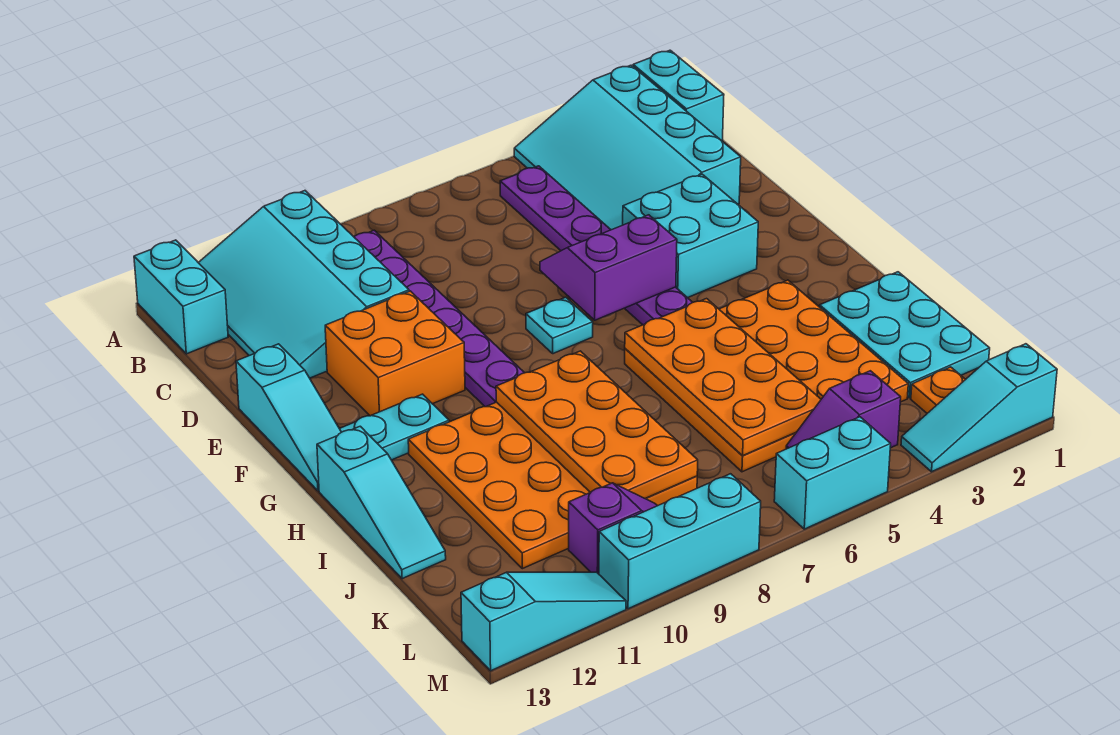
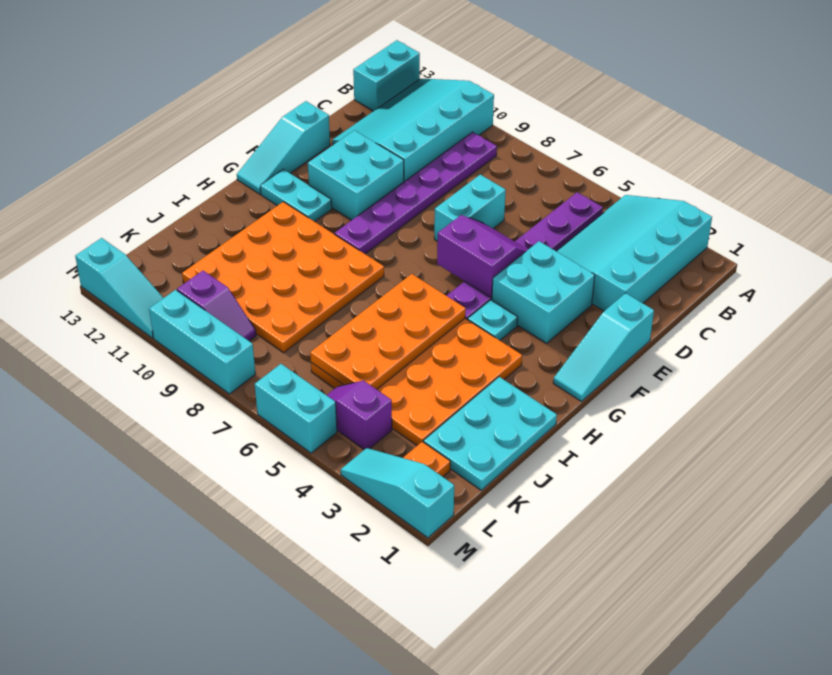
cyan 1x2 brick [633,50,724,141] -> cyan 1x2 brick moved to [434,175,506,241]
orange 2x2 brick [325,291,465,416] -> cyan 2x2 brick [308,130,404,220]
cyan 1x1 plate [526,297,593,354] -> cyan 1x1 plate moved to [468,300,517,340]
orange 2x4 plate [496,351,698,499] -> none
cyan 1x3 slope [317,426,446,579] -> cyan 1x3 slope moved to [553,293,654,401]

